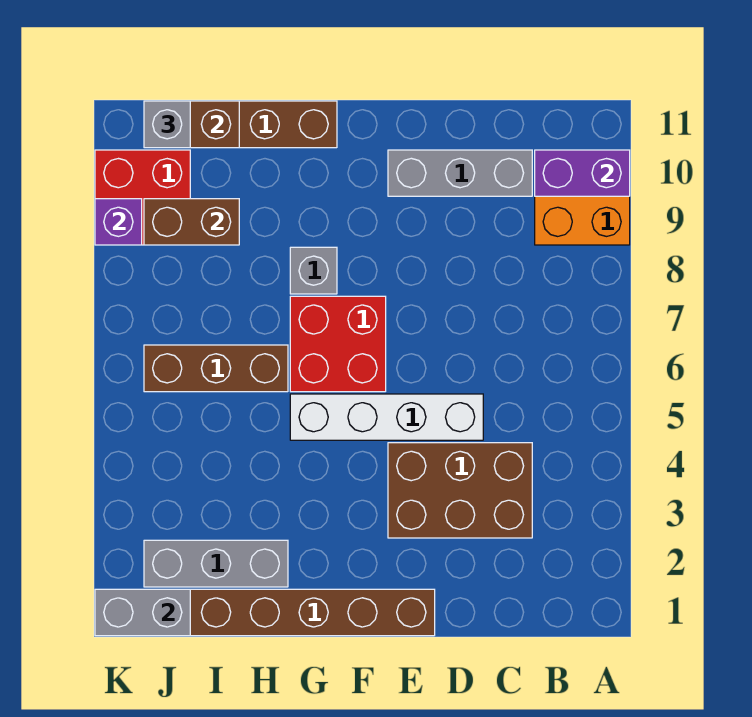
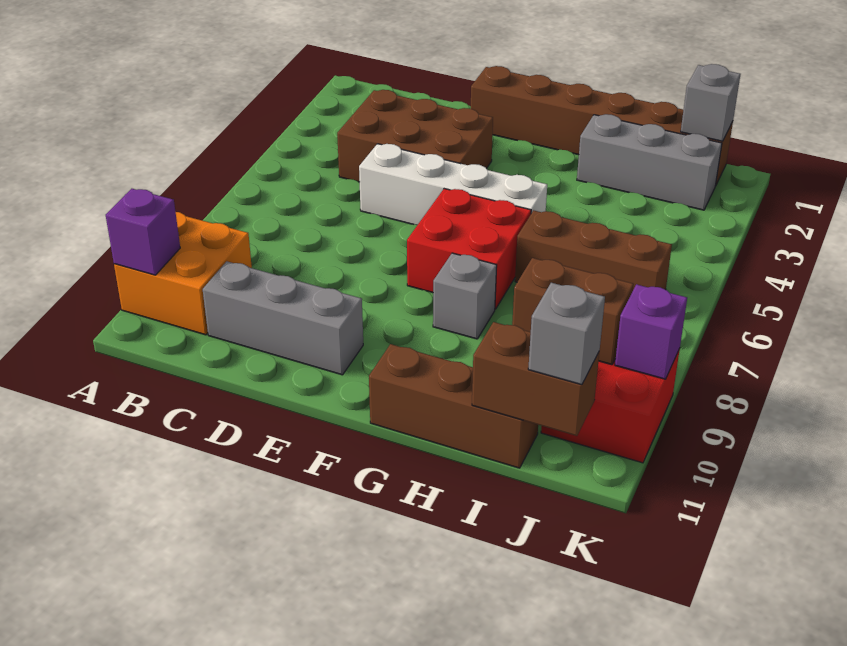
purple 1x2 brick [535,150,630,196] -> purple 1x1 brick [106,189,180,275]
grey 1x2 brick [95,589,190,636] -> grey 1x1 brick [681,64,740,141]

